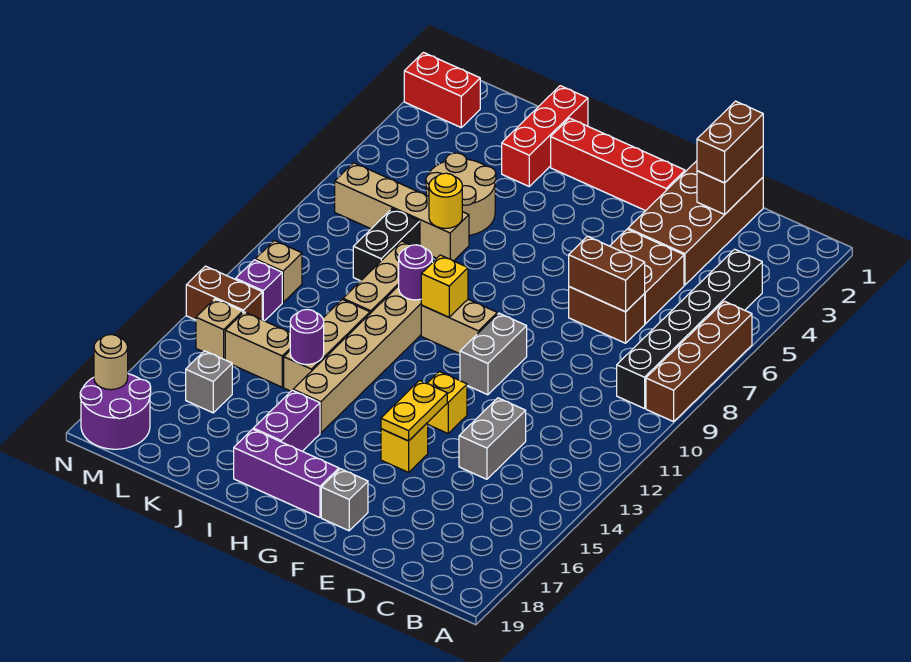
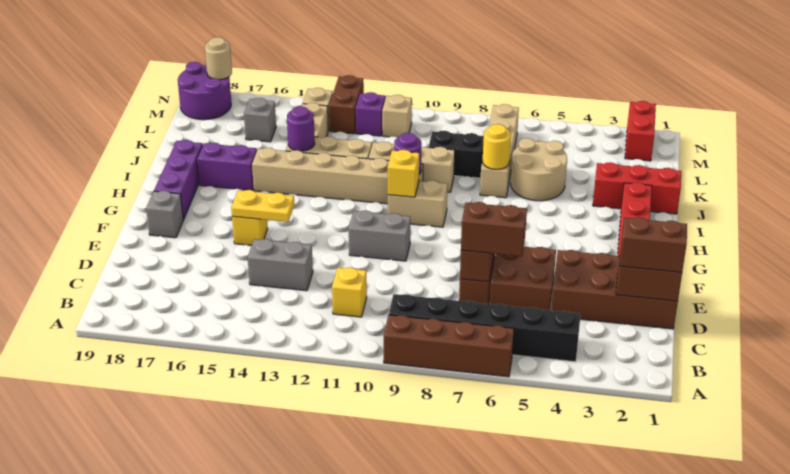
none -> brown 1x2 brick [461,202,527,256]
yellow 1x1 brick [427,372,467,433] -> yellow 1x1 brick moved to [332,268,367,317]
tan 1x2 brick [421,299,497,354] -> tan 1x2 brick turned to [388,181,447,227]

